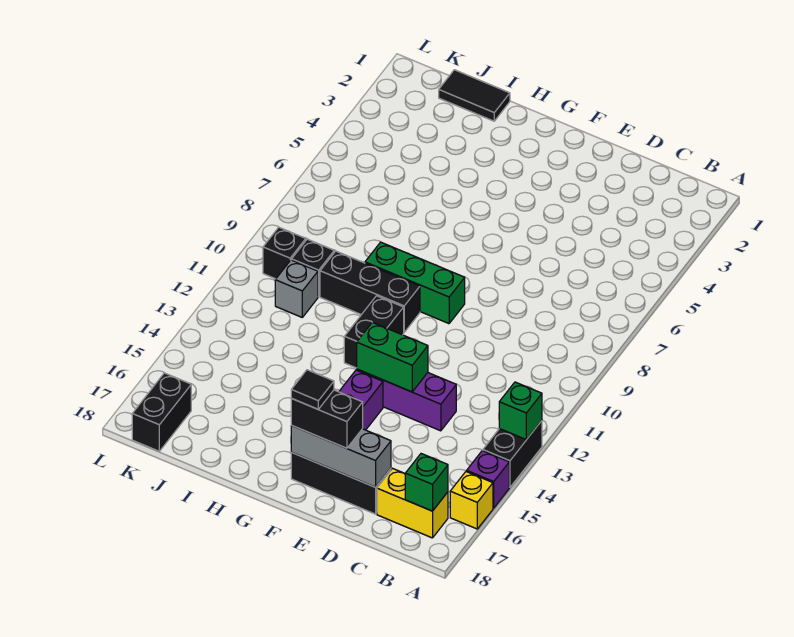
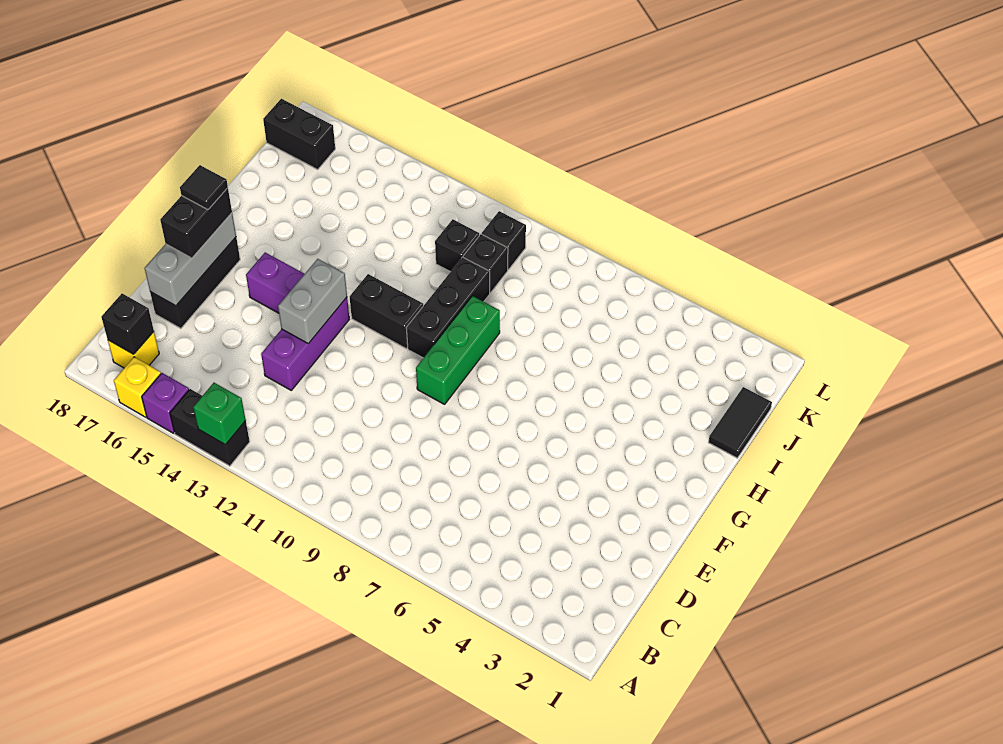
yellow 1x2 brick [377,468,448,538] -> yellow 1x1 brick [108,332,159,368]
green 1x1 brick [405,454,448,511] -> black 1x1 brick [101,294,154,354]
green 1x2 brick [357,322,428,392] -> grey 1x2 brick [278,259,347,344]
grey 1x1 brick [275,260,318,317] -> black 1x1 brick [435,219,479,272]

